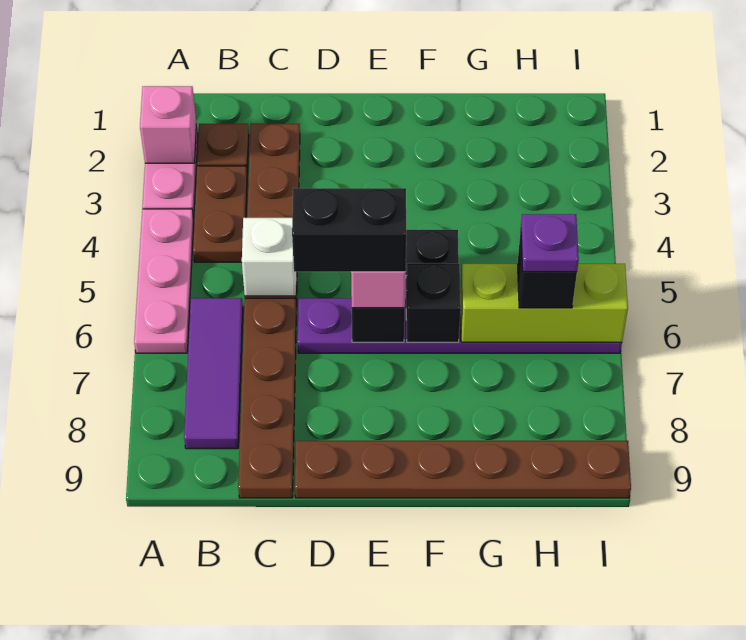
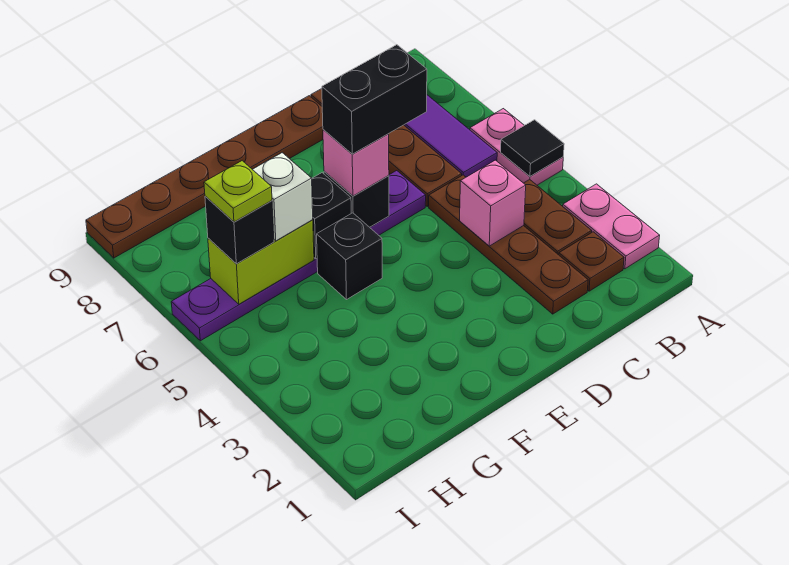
pink 1x1 brick [140,86,196,163] -> pink 1x1 brick moved to [460,160,526,246]
pink 1x3 plate [134,209,194,353] -> pink 1x2 plate [470,109,563,185]
none -> black 1x1 tile [501,120,564,176]
white 1x1 brick [242,218,296,296] -> white 1x1 brick moved to [252,153,313,241]
lime 1x3 brick [460,264,628,342] -> lime 1x2 brick [208,220,314,304]
purple 1x1 plate [521,214,579,272] -> lime 1x1 plate [204,161,272,222]

